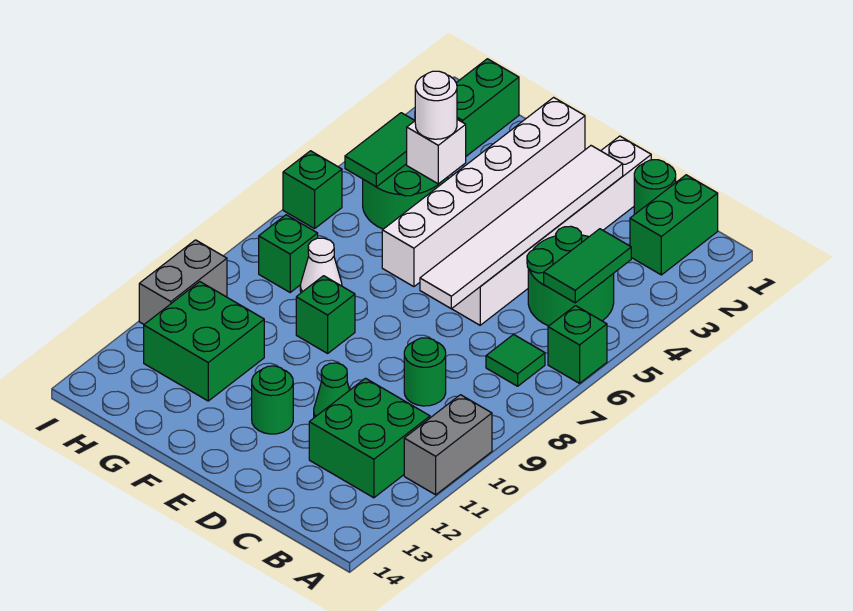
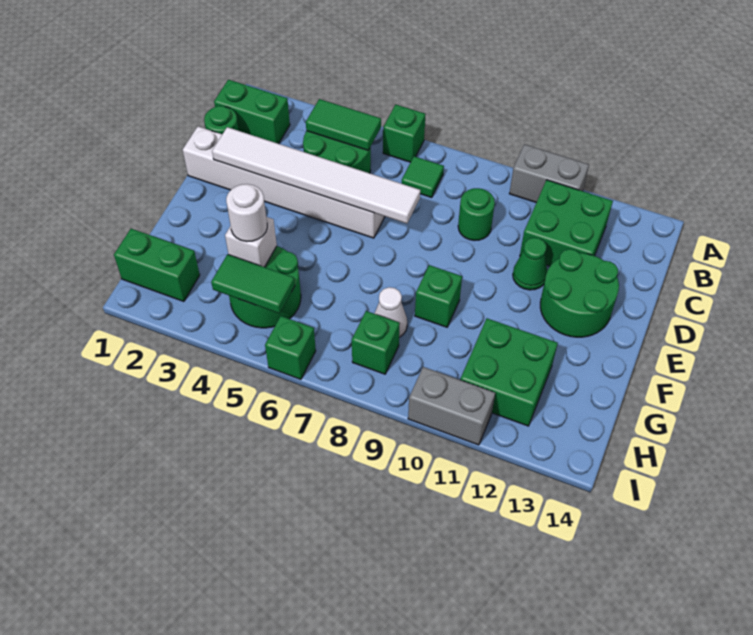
green 1x1 round brick [252,366,293,434] -> green 2x2 round brick [540,249,619,337]
white 1x6 brick [382,97,585,287] -> none

